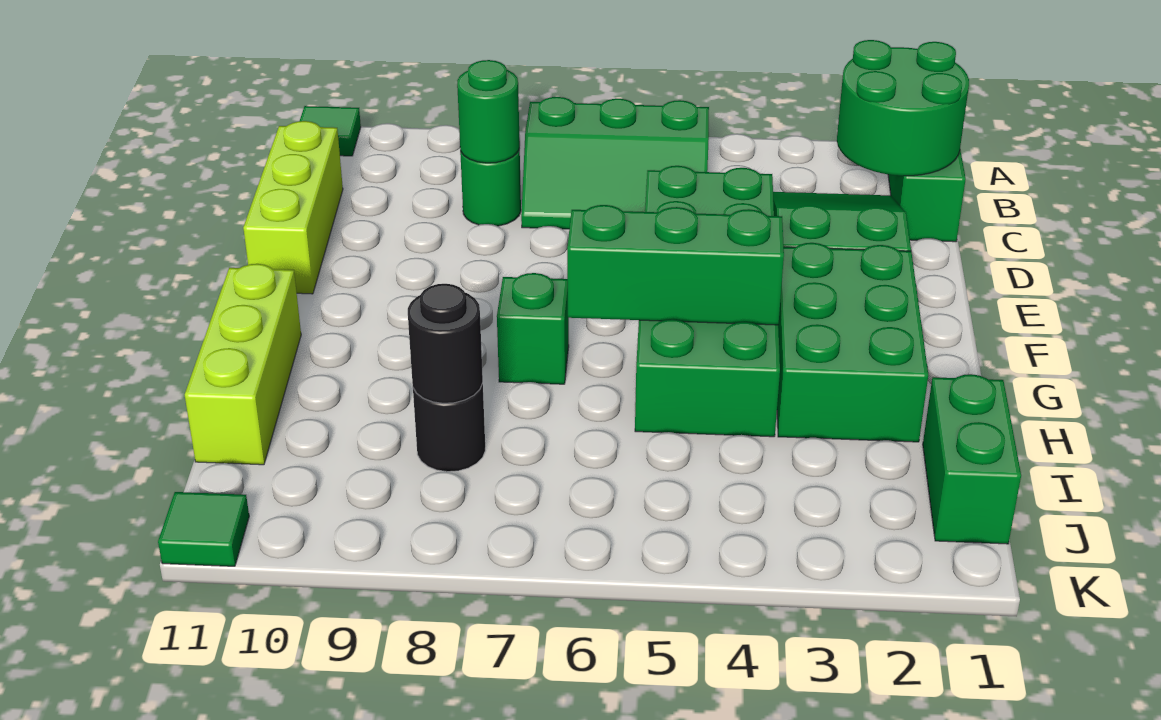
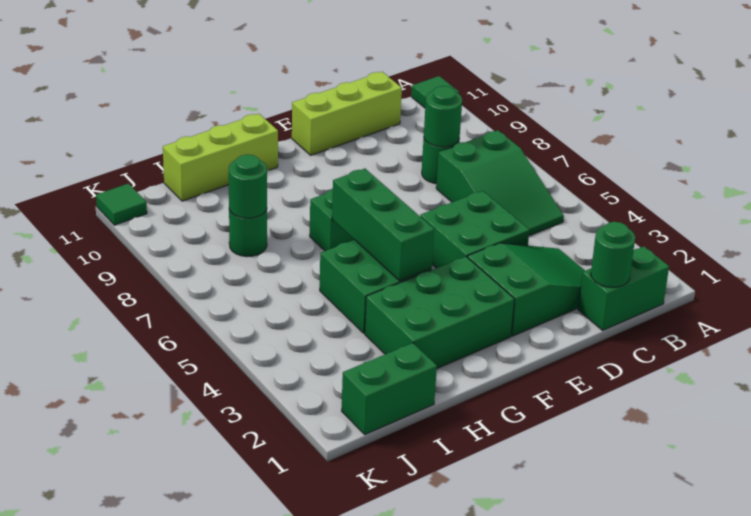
green 2x2 round brick [837,40,969,176] -> green 1x1 round brick [591,222,635,288]
green 2x3 slope [521,97,709,229] -> green 2x3 slope turned to [436,130,564,236]
black 1x1 round brick [413,383,485,472] -> green 1x1 round brick [229,209,267,257]
black 1x1 round brick [408,284,483,403] -> green 1x1 round brick [229,154,267,218]

